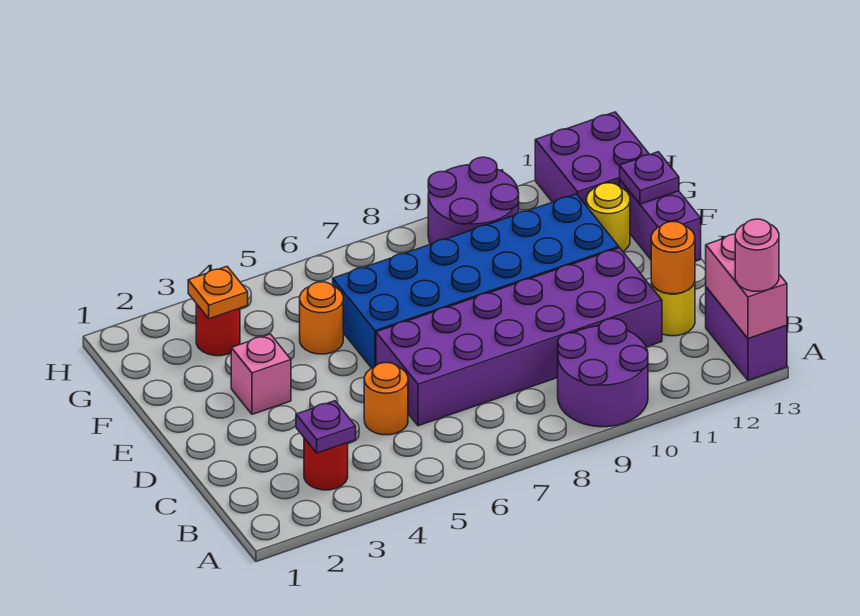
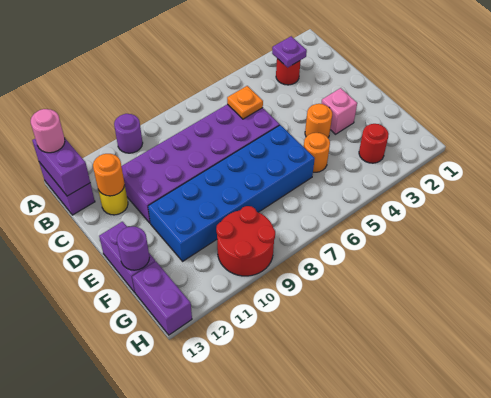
purple 2x2 round brick [558,319,648,427] -> purple 1x1 round brick [114,114,143,153]
pink 1x2 brick [706,234,787,338] -> purple 1x2 brick [32,137,90,196]
orange 1x1 round brick [364,363,408,435] -> orange 1x1 round brick moved to [305,104,332,138]
yellow 1x1 round brick [587,183,630,251] -> none
purple 1x1 plate [620,152,679,204] -> purple 1x1 round brick [117,226,149,270]
orange 1x1 plate [188,267,248,319] -> orange 1x1 plate moved to [227,86,263,119]
purple 2x2 round brick [428,157,519,244] -> red 2x2 round brick [216,206,275,276]
purple 2x2 brick [535,112,650,206] -> purple 1x2 brick [132,261,192,335]

